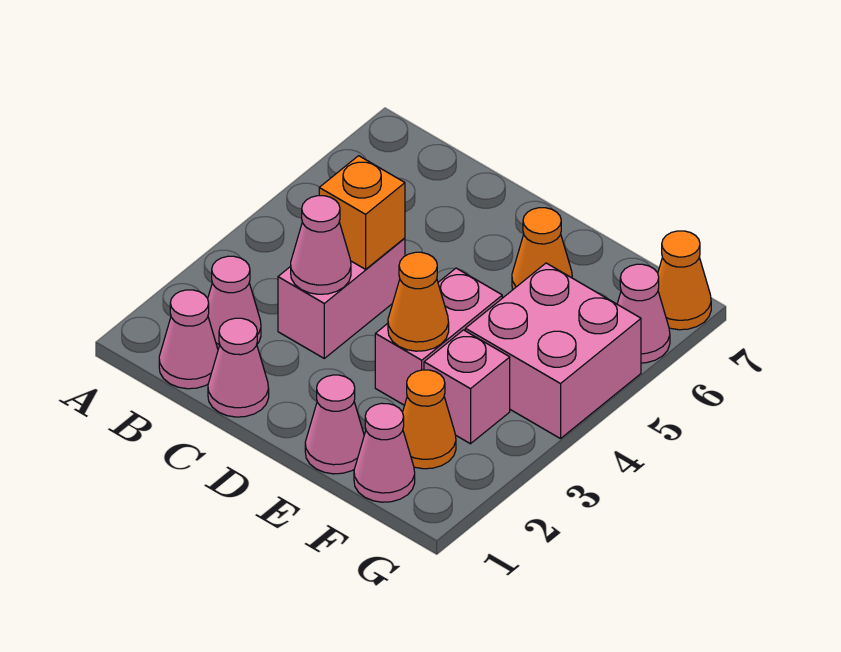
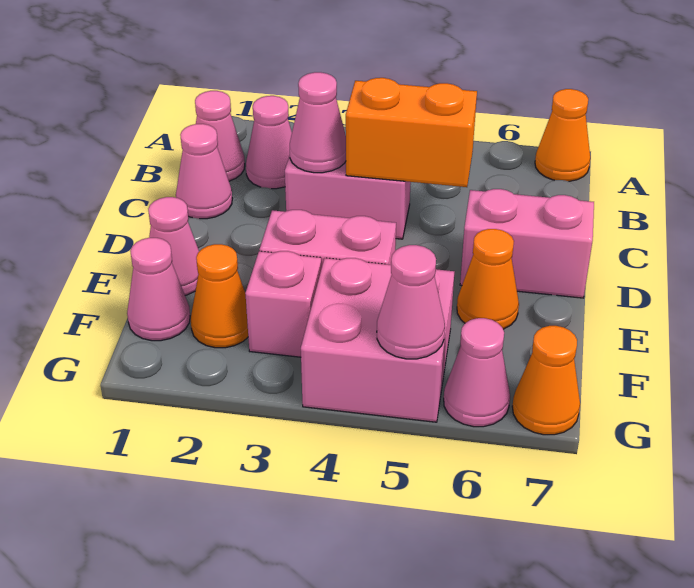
orange 1x1 brick [319,156,405,269] -> orange 1x2 brick [346,78,477,187]
none -> pink 1x2 brick [460,189,594,298]
orange 1x1 cone [388,252,449,351] -> orange 1x1 cone moved to [535,89,590,181]
none -> pink 1x1 cone [377,245,445,359]

